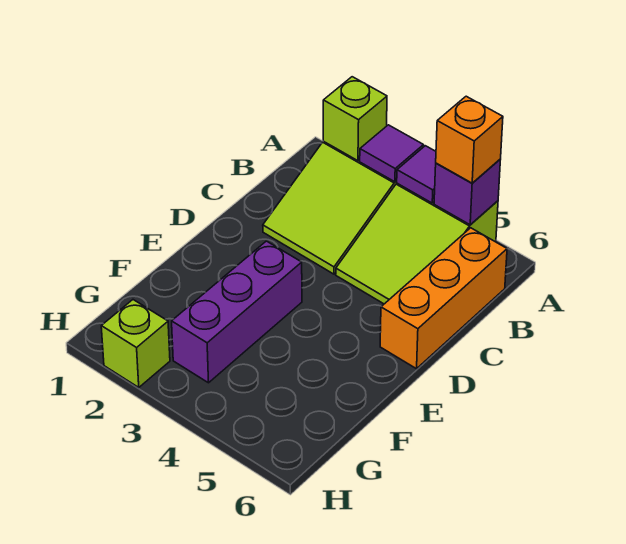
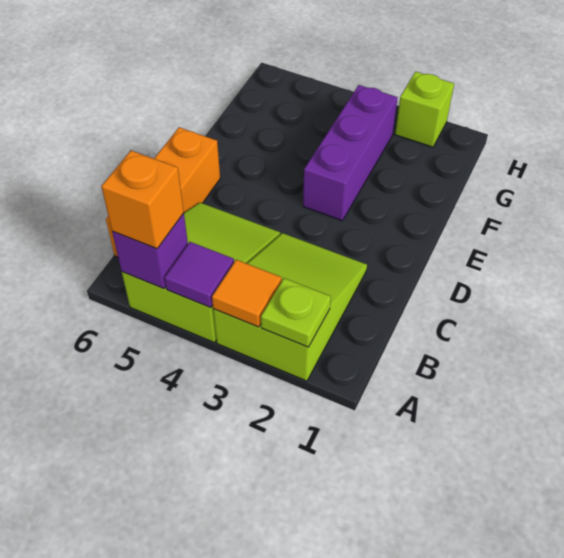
lime 1x1 brick [323,77,387,161] -> lime 1x1 plate [261,278,331,347]
purple 1x1 tile [360,125,424,182] -> orange 1x1 tile [212,260,282,327]

